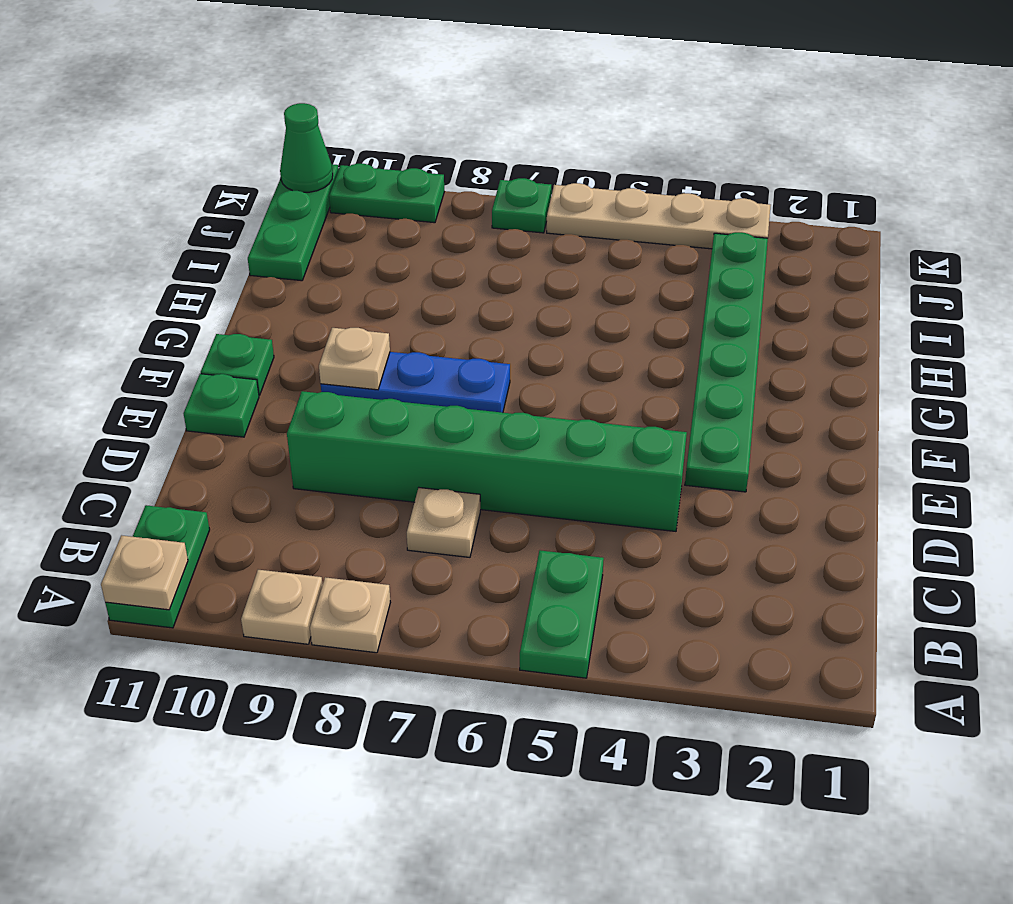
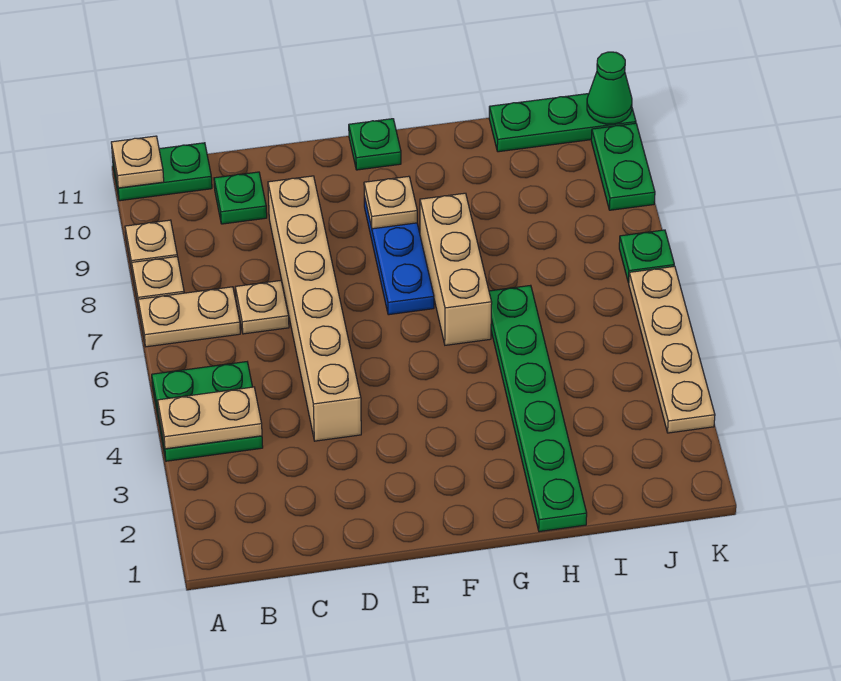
none -> tan 1x2 plate [158,387,262,449]
green 1x2 plate [520,550,604,678] -> green 2x2 plate [152,362,263,461]
none -> tan 1x2 plate [138,287,240,347]
green 1x6 brick [287,391,687,531] -> tan 1x6 brick [268,176,361,441]
green 1x6 plate [685,232,768,492] -> green 1x6 plate turned to [489,285,587,532]
green 1x1 plate [184,374,259,437] -> green 1x1 plate moved to [214,172,267,224]
none -> tan 1x3 brick [420,193,492,345]

